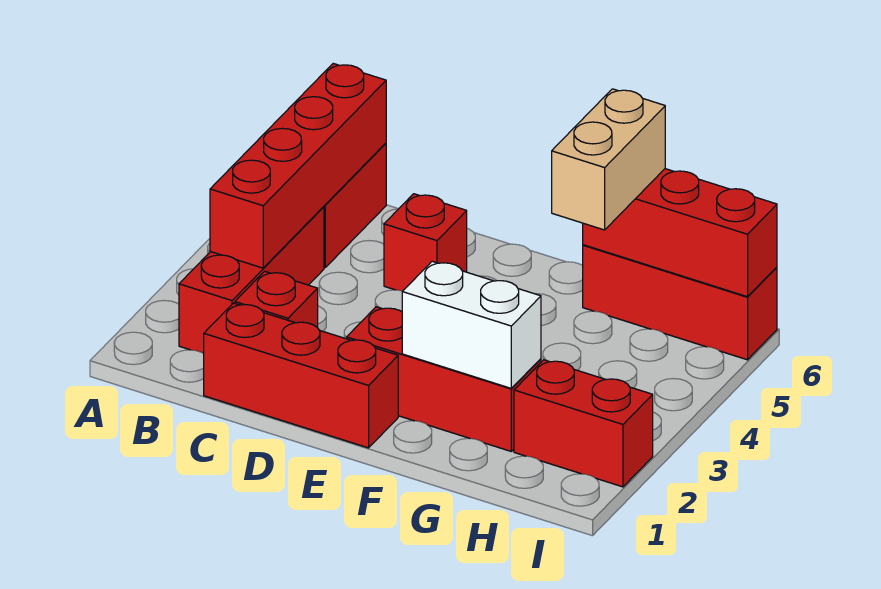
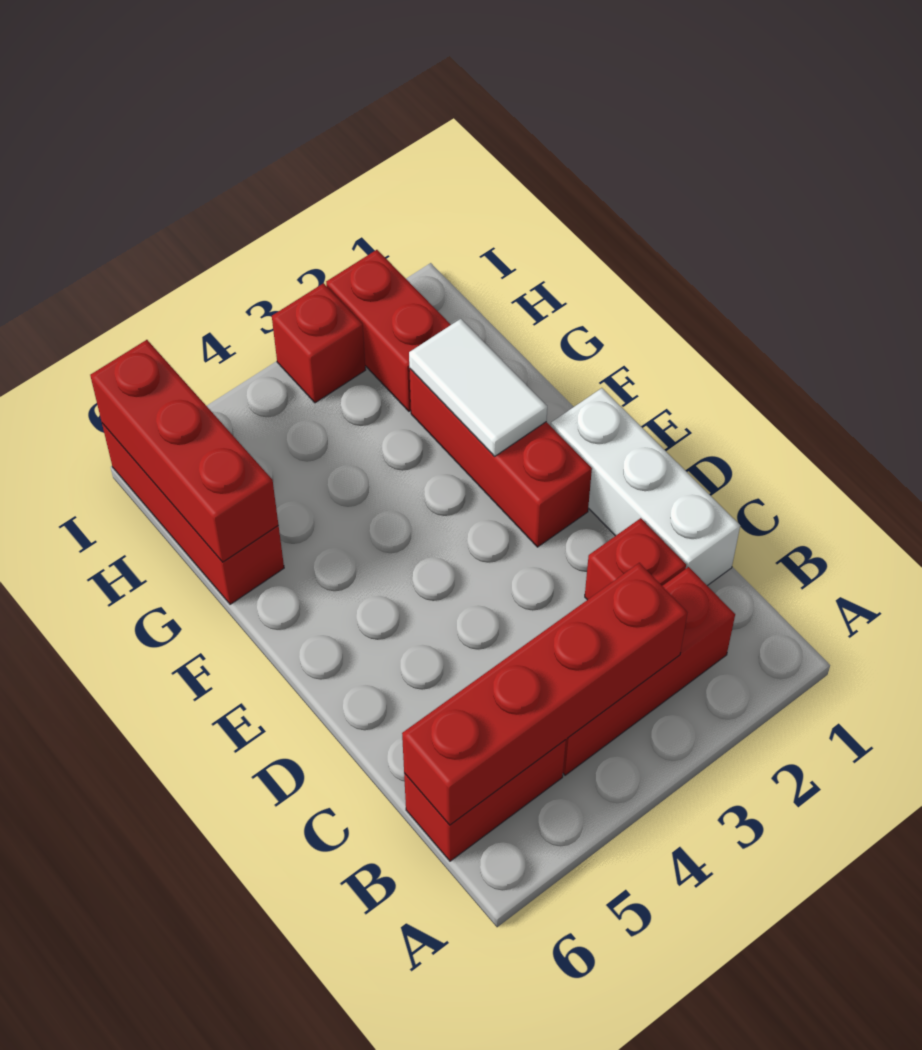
red 1x3 brick [204,303,398,448] -> white 1x3 brick [551,388,740,586]
red 1x1 brick [384,194,467,291] -> red 1x1 brick moved to [272,283,366,403]
white 1x2 brick [402,261,541,388] -> white 1x2 tile [409,319,547,457]
tan 1x2 brick [552,89,665,230] -> none

